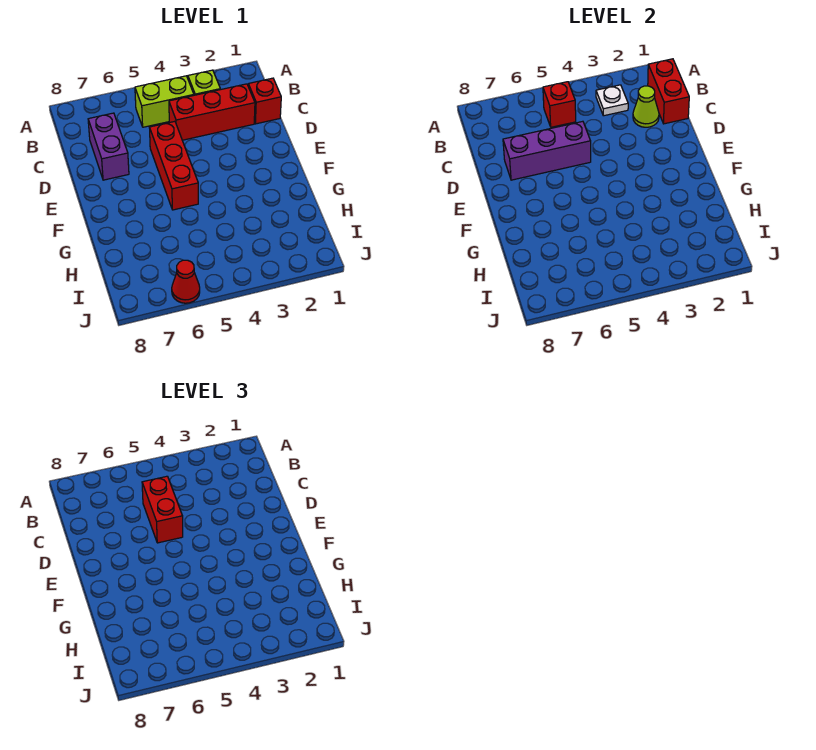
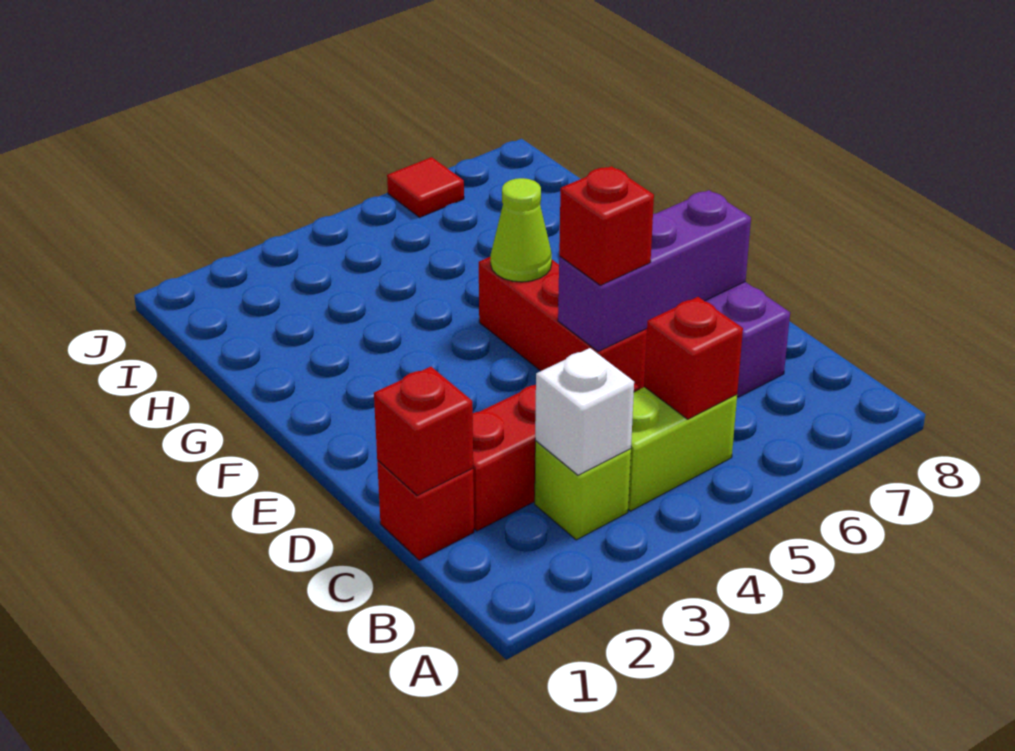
red 1x2 brick [648,59,689,124] -> red 1x1 brick [374,367,473,496]
white 1x1 plate [596,85,628,116] -> white 1x1 brick [535,348,634,475]
lime 1x1 cone [633,86,659,127] -> lime 1x1 cone moved to [491,178,552,282]
red 1x2 brick [142,476,183,543] -> red 1x1 brick [559,166,654,285]
red 1x1 cone [172,260,200,303] -> red 1x1 tile [387,157,464,217]

